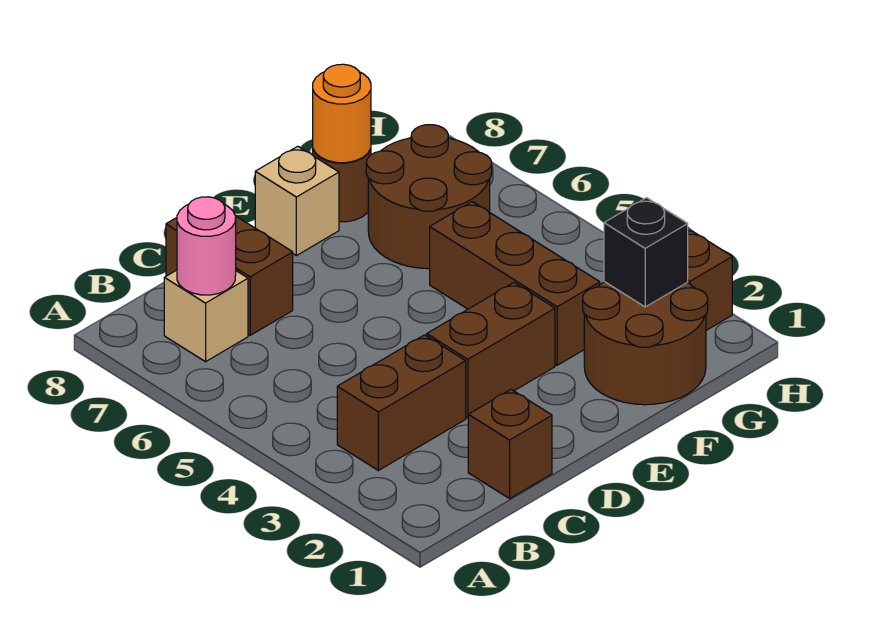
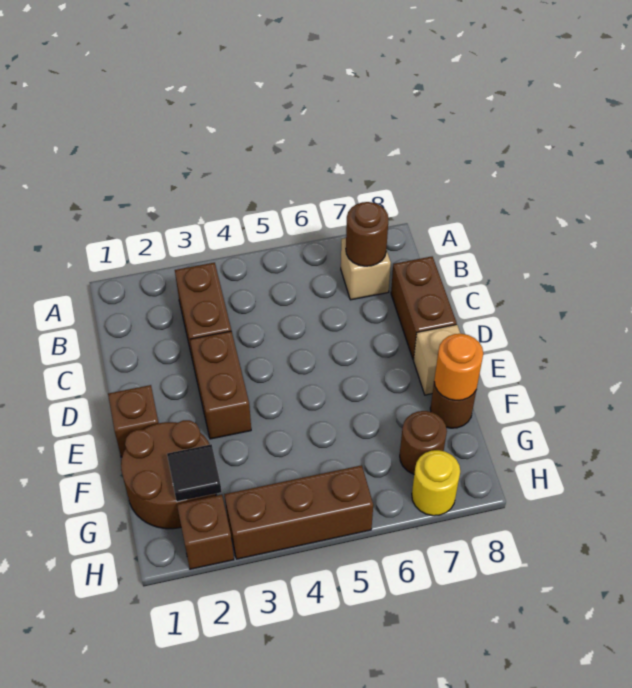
pink 1x1 round brick [177,197,236,295] -> brown 1x1 round brick [346,202,389,266]
brown 1x1 brick [468,390,552,499] -> brown 1x1 brick moved to [108,385,158,457]
brown 1x2 brick [166,216,293,335] -> brown 1x2 brick turned to [391,257,457,360]
brown 1x3 brick [430,202,600,365] -> brown 1x3 brick moved to [224,465,373,559]
brown 2x2 round brick [366,125,492,269] -> brown 1x1 round brick [400,411,447,474]
black 1x1 brick [604,198,688,307] -> black 1x1 tile [167,444,222,502]
none -> yellow 1x1 round brick [412,450,460,516]

